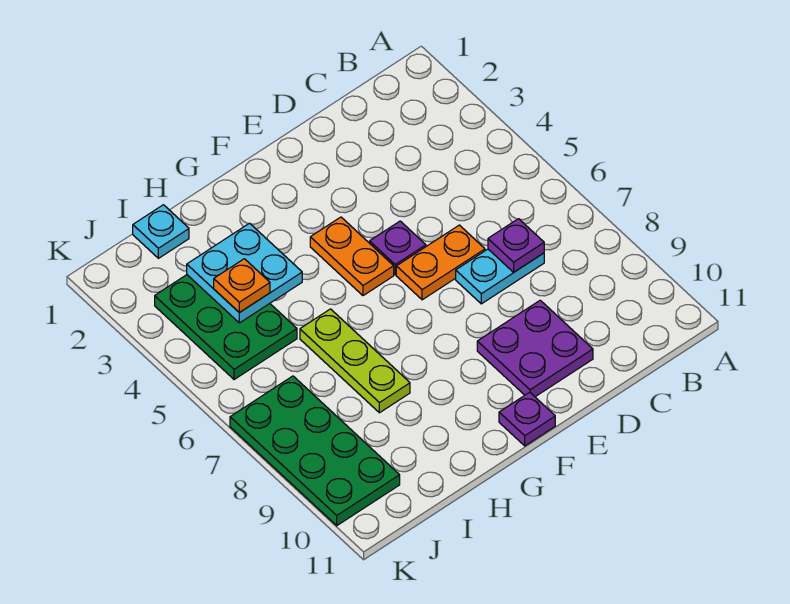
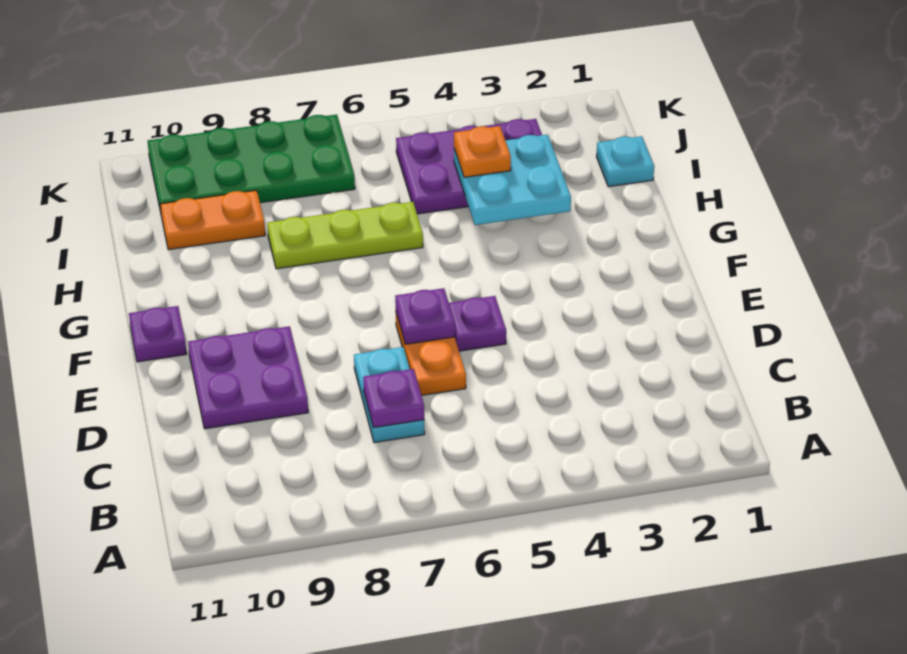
none -> purple 1x1 plate [395,288,455,344]
orange 1x2 plate [310,217,394,296] -> orange 1x2 plate moved to [160,190,265,250]
green 2x3 plate [155,275,297,380] -> purple 2x3 plate [396,119,542,214]

